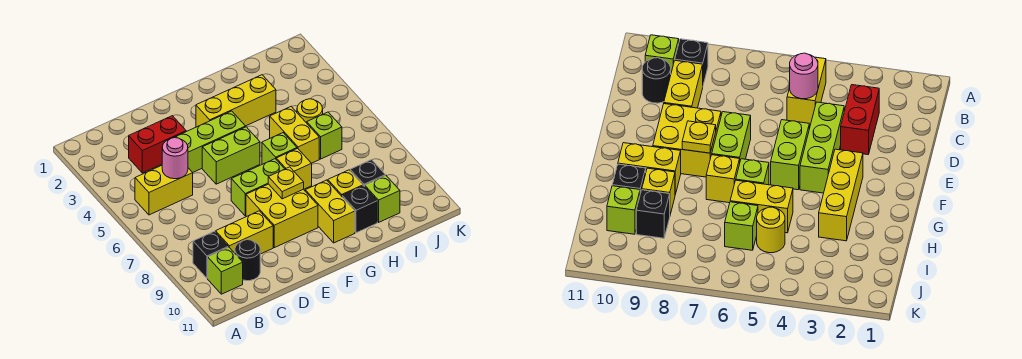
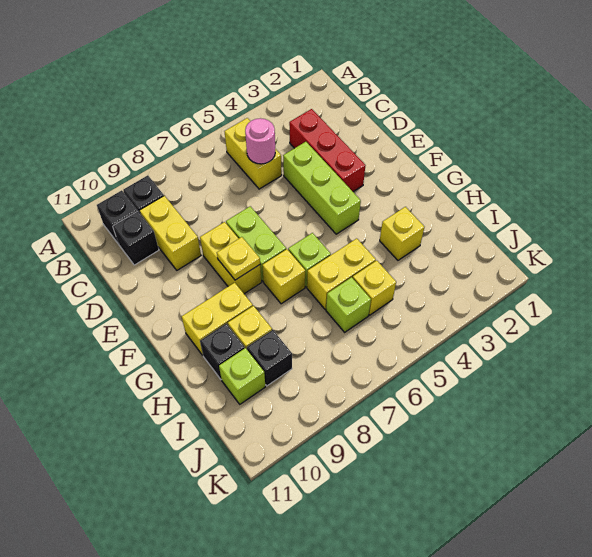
lime 1x1 brick [208,247,243,294] -> black 1x1 brick [97,190,137,244]
red 1x2 brick [129,116,186,173] -> red 1x3 brick [289,109,366,192]
black 1x1 round brick [235,240,260,281] -> black 1x1 brick [113,211,159,265]
lime 1x2 brick [202,127,260,184] -> none
yellow 2x2 brick [246,184,318,248] -> yellow 1x2 brick [200,222,262,294]
yellow 1x3 brick [196,75,276,127] -> yellow 1x1 brick [380,207,424,260]
yellow 1x1 round brick [297,99,323,123] -> yellow 1x1 brick [353,261,396,315]

